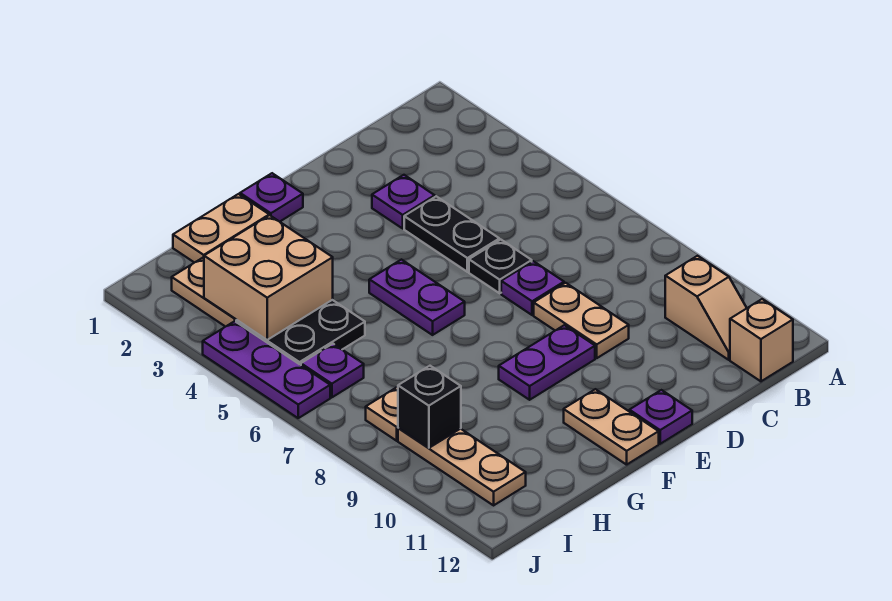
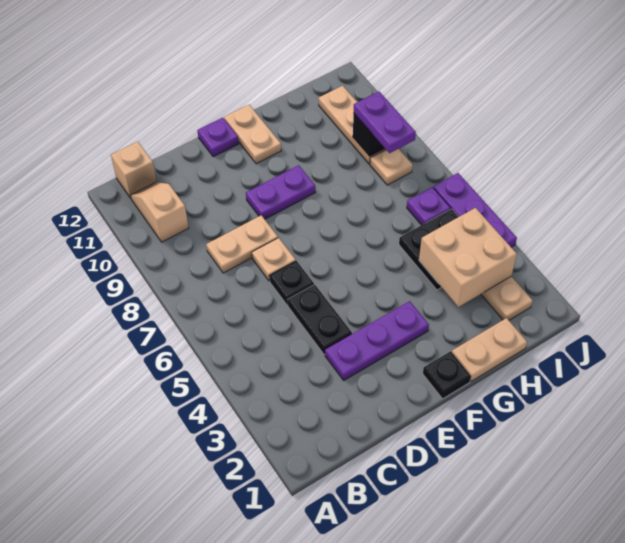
purple 1x1 plate [372,175,435,228] -> purple 1x3 plate [325,301,429,380]
purple 1x1 plate [501,261,564,315] -> tan 1x1 plate [252,238,296,281]
tan 1x2 plate [534,283,629,358] -> tan 1x2 plate turned to [206,215,278,273]
purple 1x1 plate [240,173,303,222] -> black 1x1 plate [423,351,471,399]
purple 1x2 plate [369,260,465,335] -> purple 1x2 plate moved to [354,92,416,153]

